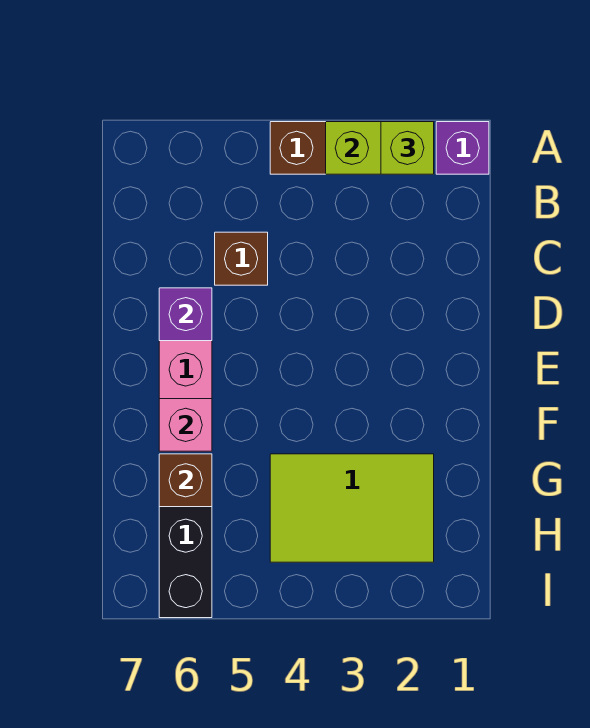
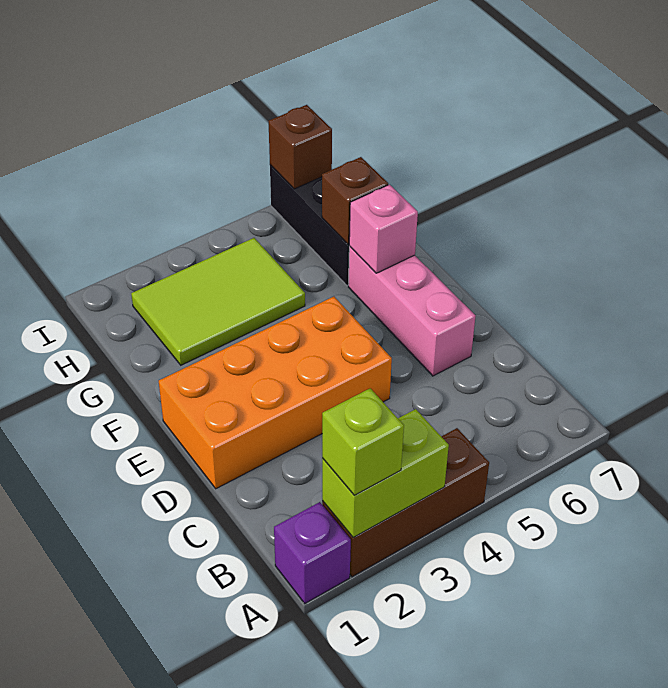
brown 1x1 brick [215,232,268,285] -> brown 1x1 brick moved to [268,105,332,189]
none -> orange 2x4 brick [159,297,392,489]
purple 1x1 brick [159,288,212,341] -> none

